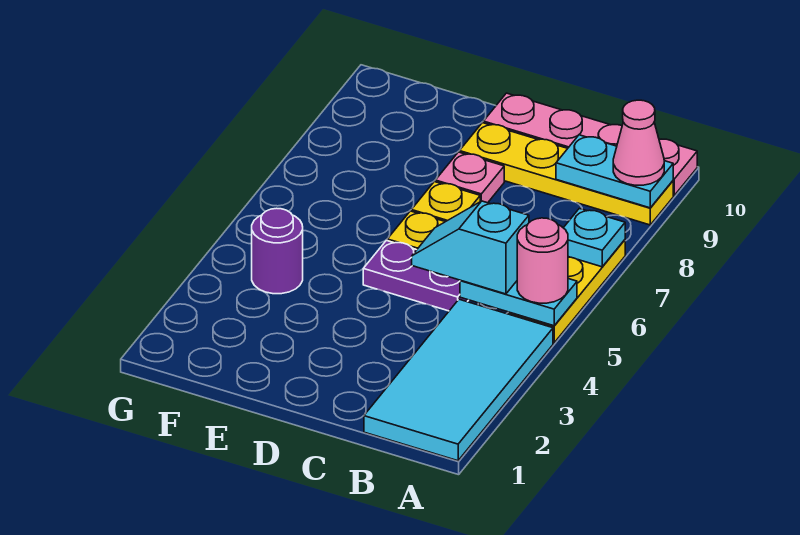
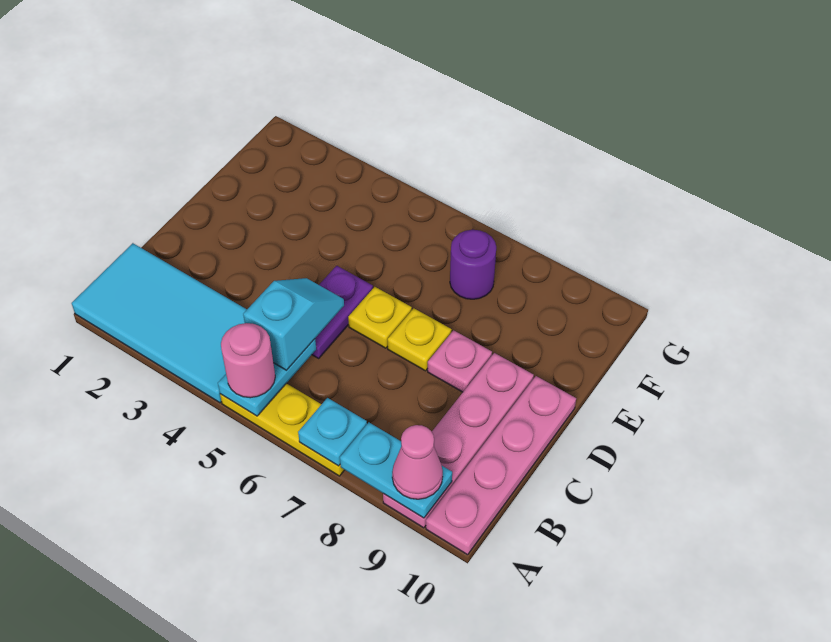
yellow 1x4 plate [459,123,673,225] -> pink 1x4 plate [383,353,534,528]
cyan 1x2 plate [556,135,673,208] -> cyan 1x2 plate turned to [340,422,452,518]
purple 1x1 round brick [252,208,303,294] -> purple 1x1 round brick moved to [450,230,496,299]

